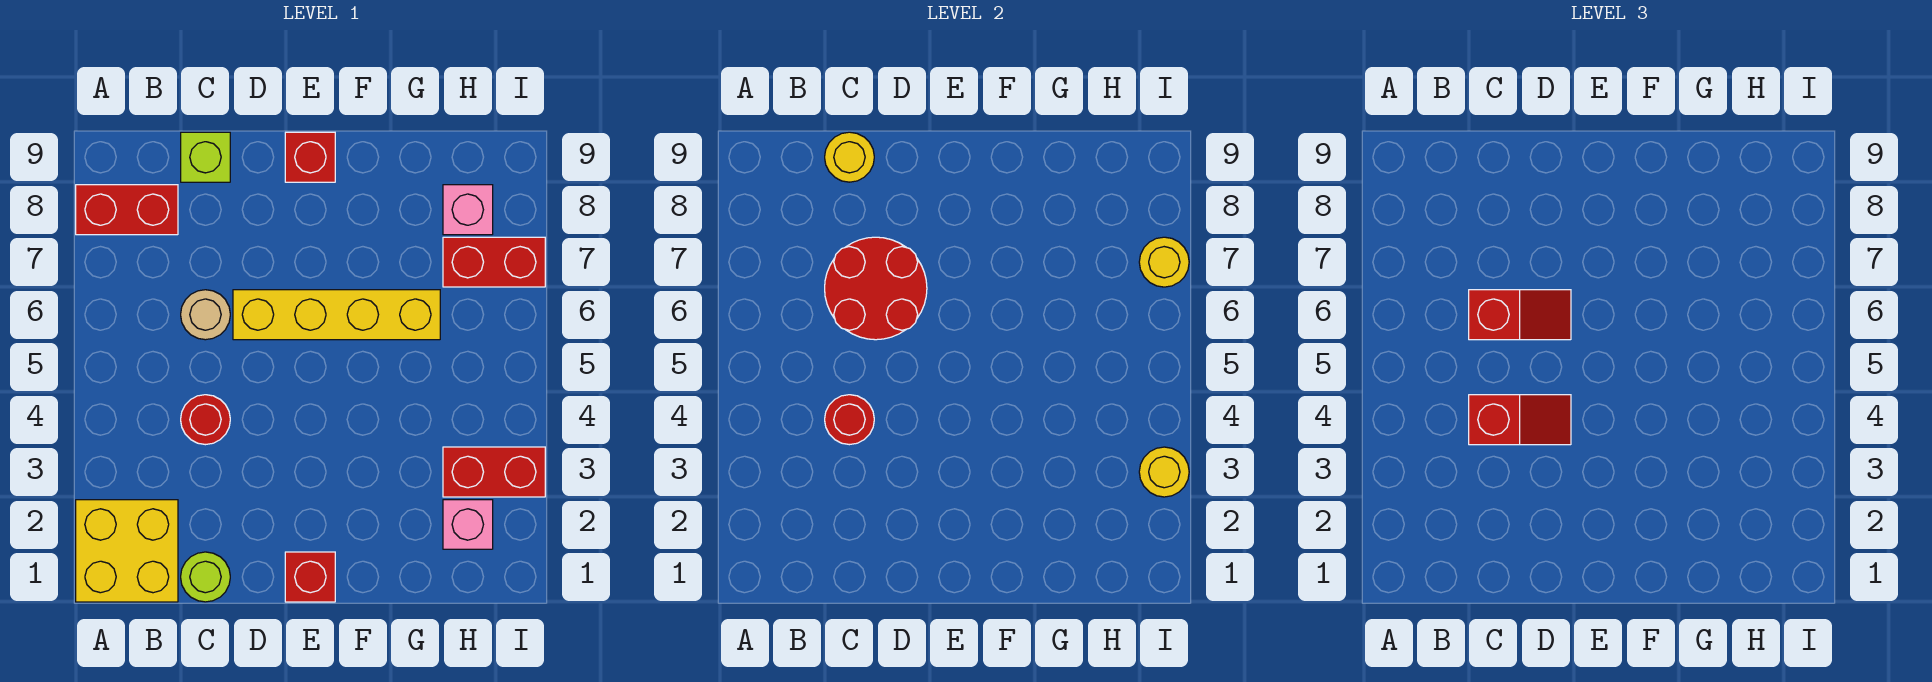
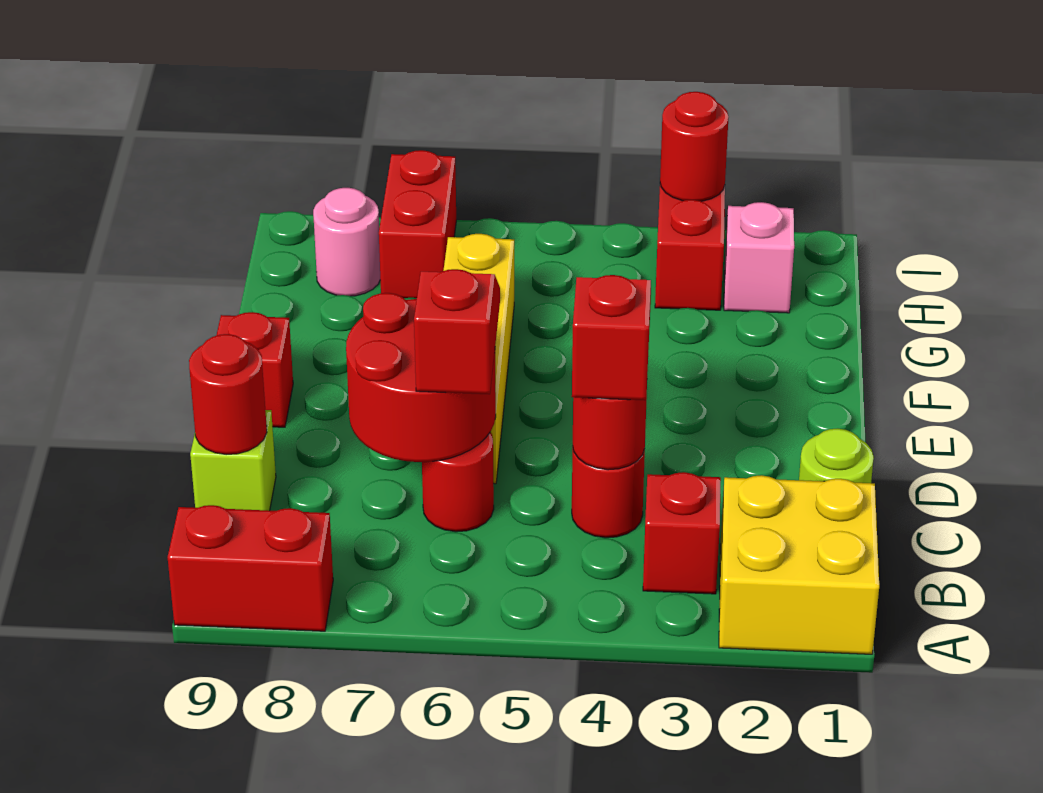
red 1x2 brick [76,185,178,235] -> red 1x2 brick turned to [168,505,333,631]
tan 1x1 round brick [181,290,230,340] -> red 1x1 round brick [422,432,494,532]
yellow 1x1 round brick [825,132,874,182] -> red 1x1 round brick [189,334,267,455]
red 1x1 brick [285,552,335,602] -> red 1x1 brick moved to [643,472,721,594]
pink 1x1 brick [443,185,493,235] -> pink 1x1 round brick [313,188,380,296]
yellow 1x1 round brick [1139,447,1189,497] -> red 1x1 round brick [660,92,728,201]
yellow 1x1 round brick [1139,237,1189,287] -> none

